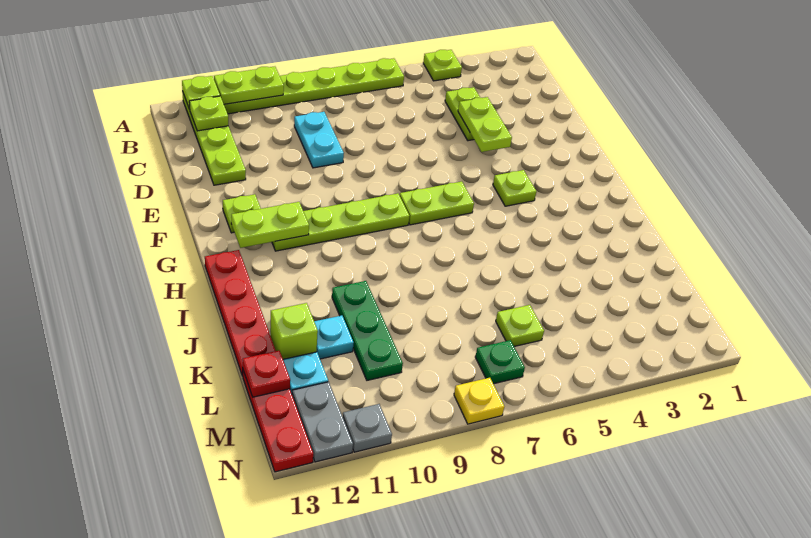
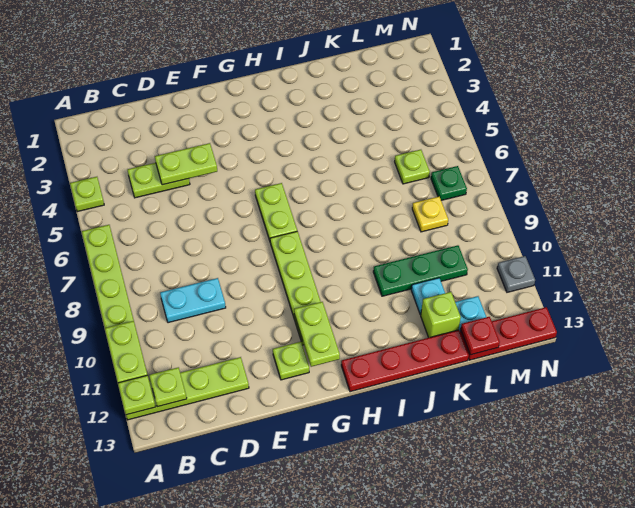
lime 1x1 plate [493,170,536,206] -> none
grey 1x2 plate [292,382,353,462] -> none
yellow 1x1 plate [454,378,504,424] -> yellow 1x1 plate moved to [412,197,448,232]

